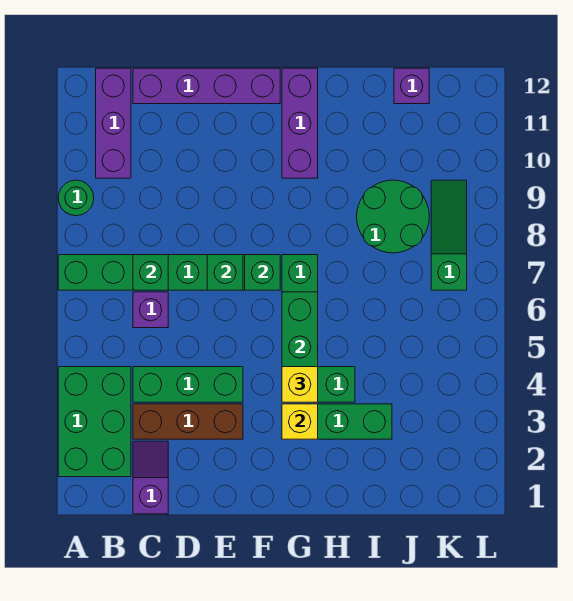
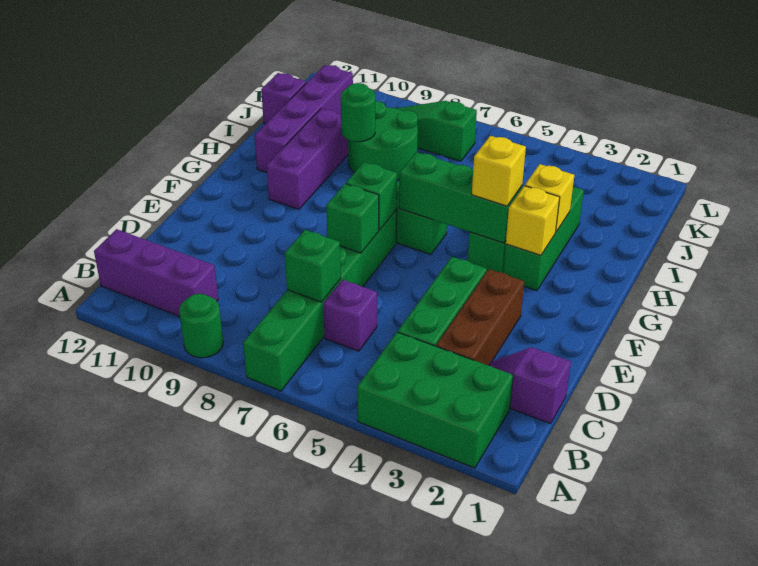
purple 1x4 brick [133,68,280,104] -> purple 1x4 brick moved to [254,65,353,173]
purple 1x3 brick [282,68,318,178] -> purple 1x3 brick turned to [267,109,348,209]
none -> yellow 1x1 brick [525,164,574,232]
none -> green 1x1 round brick [341,83,375,142]

